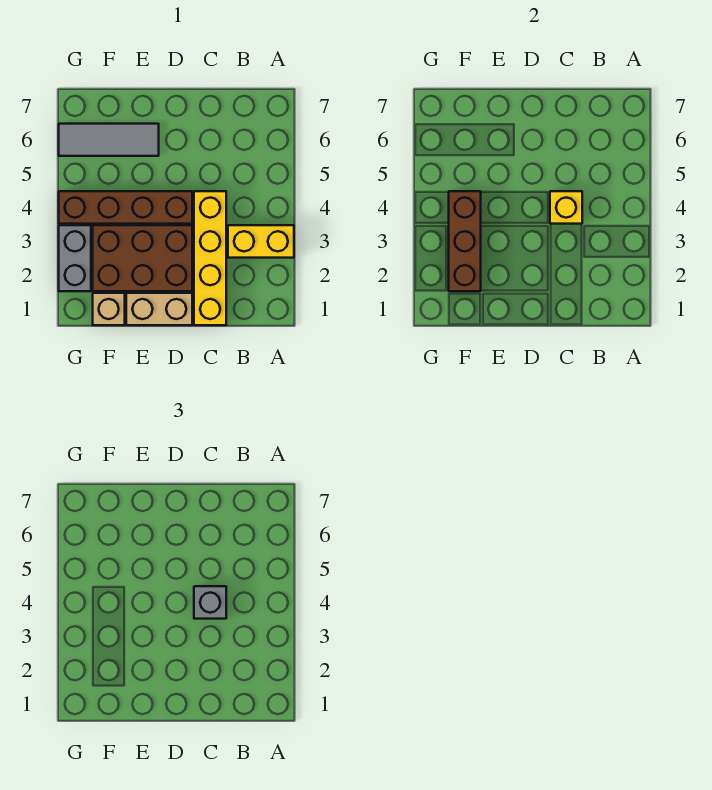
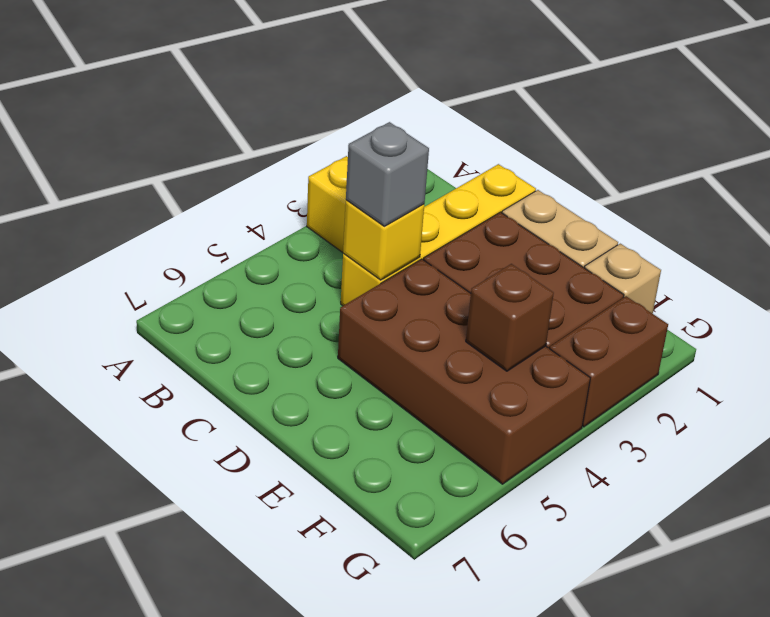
brown 1x4 brick [59,191,192,224] -> brown 2x4 brick [338,259,590,484]
grey 1x3 tile [59,124,159,156] -> none
brown 1x3 brick [449,191,481,291] -> brown 1x1 brick [466,264,554,371]
grey 1x2 brick [59,225,91,291] -> brown 1x2 brick [550,296,668,427]

